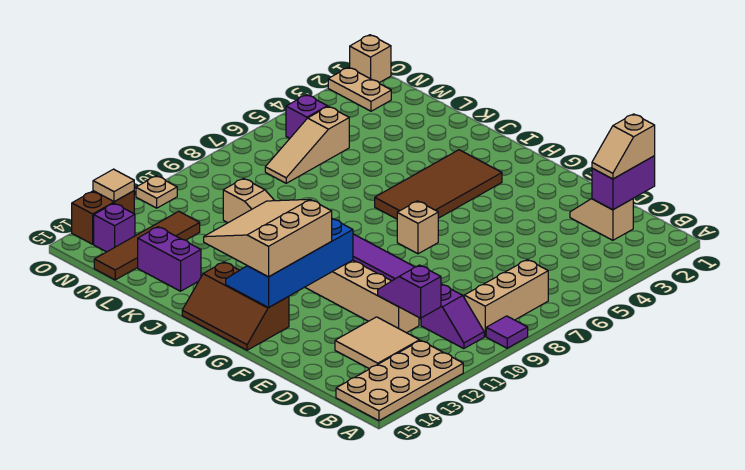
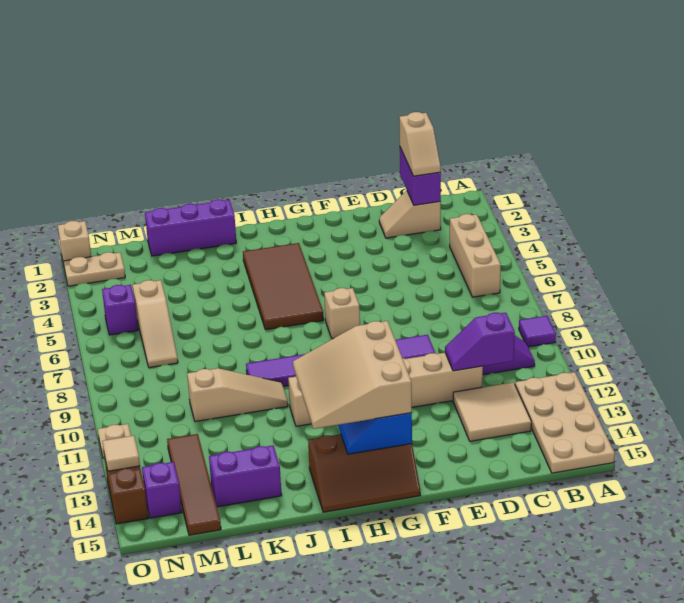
tan 1x3 brick [464,260,548,336] -> tan 1x3 brick moved to [450,214,501,297]
none -> purple 1x3 brick [145,200,236,256]

